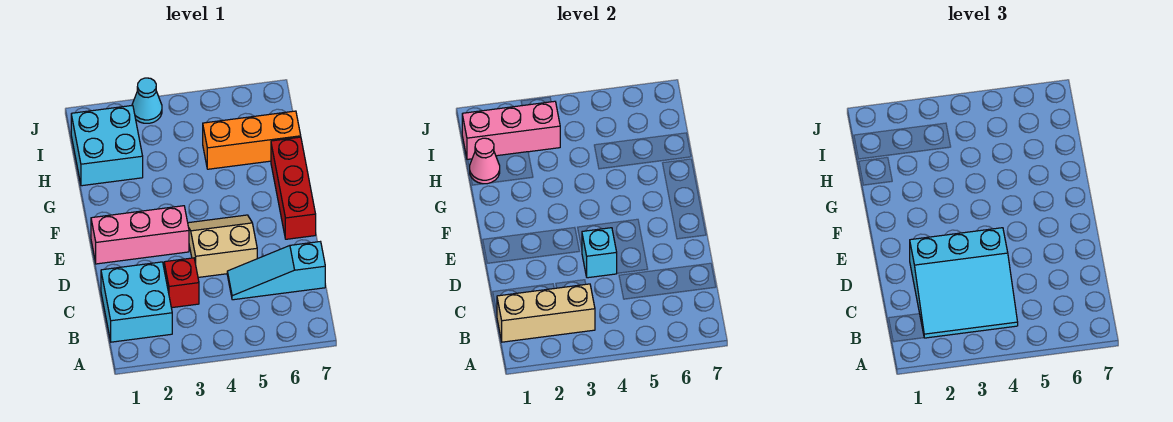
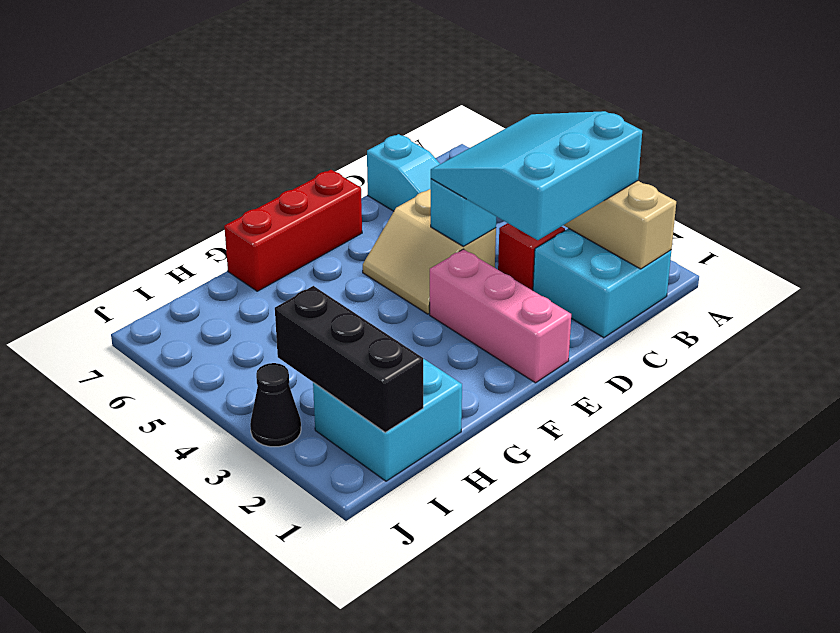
cyan 3x3 slope [910,228,1018,338] -> cyan 3x3 slope turned to [431,111,642,240]
pink 1x1 cone [470,138,500,184] -> none
orange 1x3 brick [203,111,301,169] -> none
pink 1x3 brick [462,101,560,160] -> black 1x3 brick [275,286,423,432]
cyan 1x1 cone [132,78,162,123] -> black 1x1 cone [250,363,301,447]

